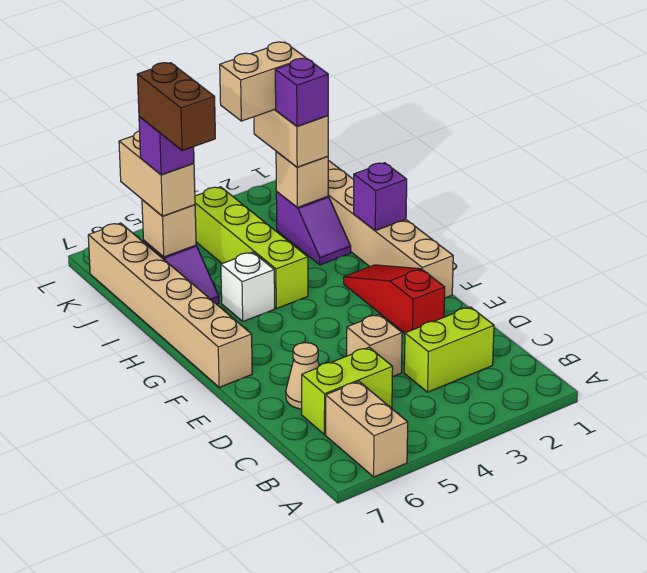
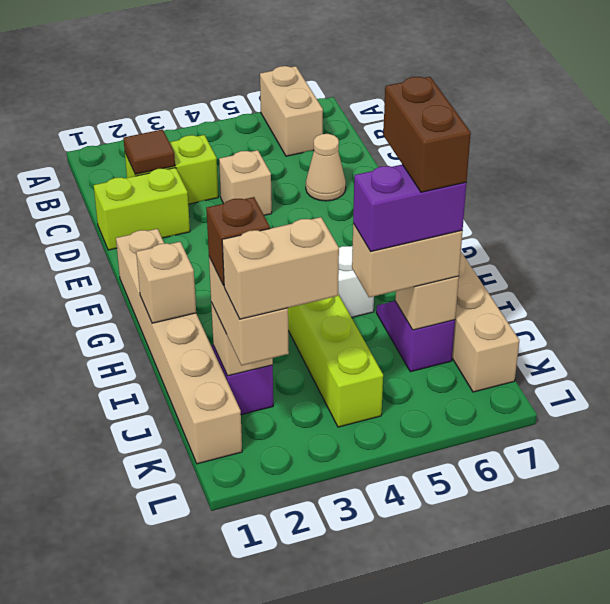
none -> brown 1x1 tile [123,129,175,174]
lime 1x2 brick [302,347,393,435] -> lime 1x2 brick moved to [94,168,190,250]
red 1x3 slope [344,265,445,333] -> none
purple 1x1 brick [353,163,407,231] -> tan 1x1 brick [136,242,196,323]
purple 1x1 brick [275,58,328,126] -> brown 1x1 brick [206,197,270,285]
tan 1x2 brick [119,131,195,216] -> tan 1x2 brick turned to [352,223,463,297]
purple 1x1 brick [139,117,194,175] -> purple 1x2 brick [353,165,466,251]

